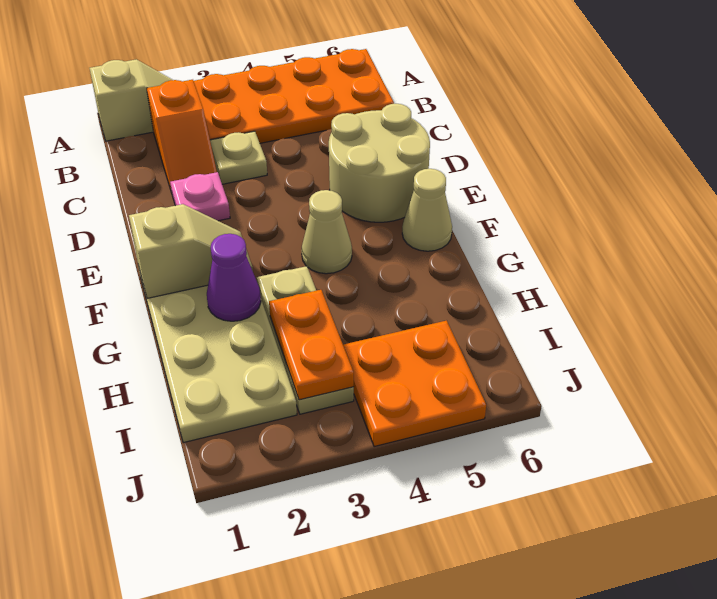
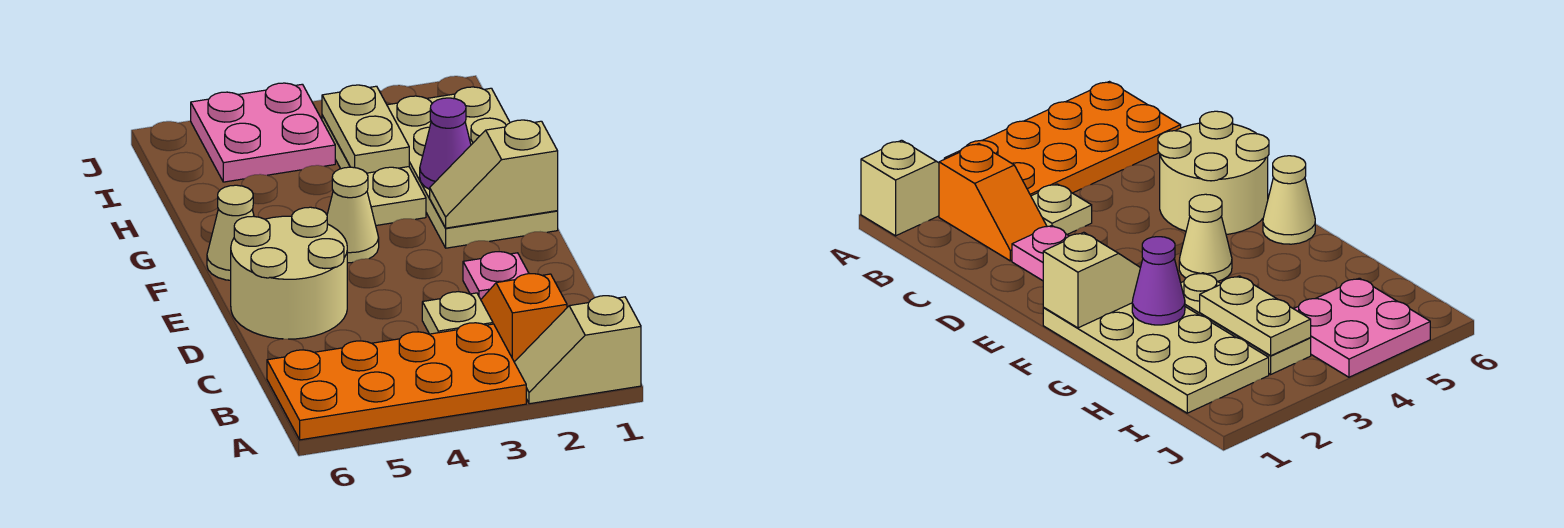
orange 1x2 plate [269,290,354,400] -> tan 1x2 plate [322,85,409,173]
orange 2x2 plate [343,321,486,447] -> pink 2x2 plate [191,83,335,182]

